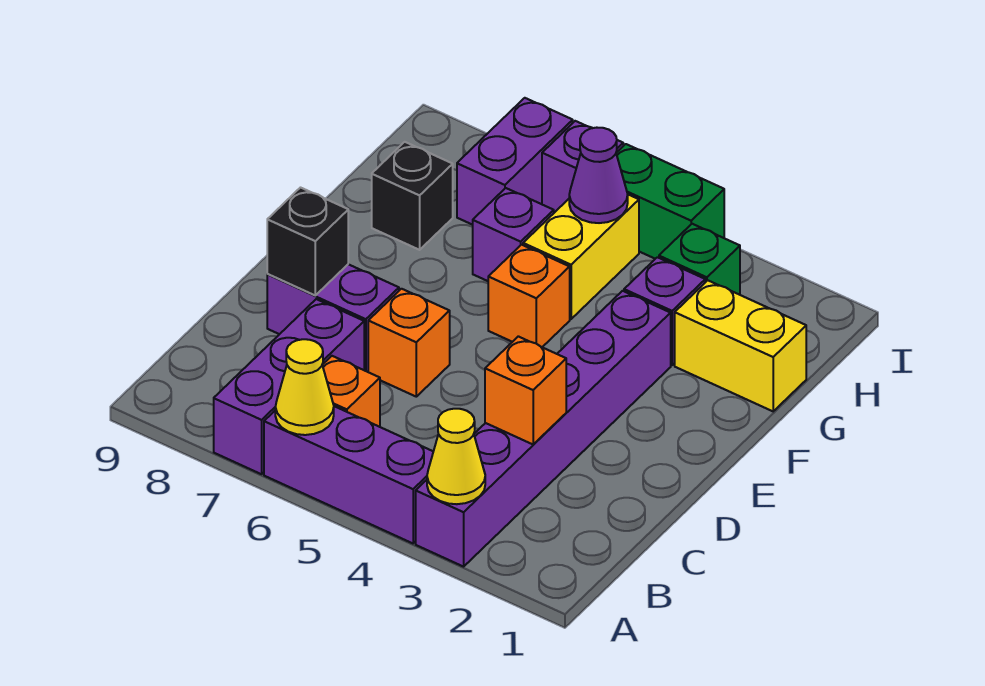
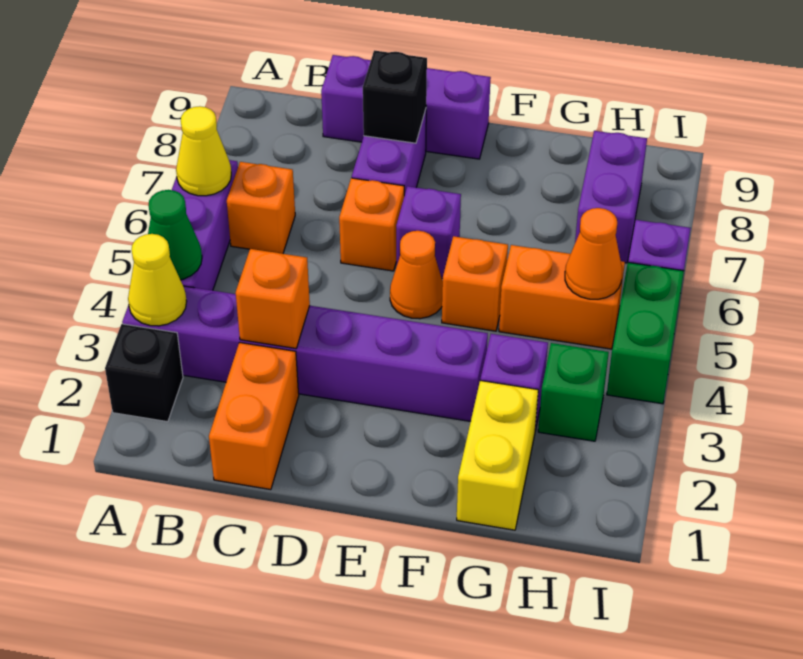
none -> green 1x1 cone [148,190,202,280]
purple 1x3 brick [214,299,364,474] -> purple 1x3 brick moved to [321,55,491,159]
none -> orange 1x2 brick [209,343,299,490]
none -> orange 1x1 cone [390,231,443,319]
yellow 1x2 brick [523,195,639,319] -> orange 1x2 brick [499,245,625,349]
purple 1x1 brick [473,188,554,281] -> purple 1x1 brick moved to [396,186,461,278]
black 1x1 brick [372,142,453,250] -> black 1x1 brick moved to [105,324,183,422]
purple 1x1 cone [569,128,628,223] -> orange 1x1 cone [565,208,622,299]
purple 1x2 brick [457,98,573,225] -> purple 1x2 brick turned to [575,131,647,263]

